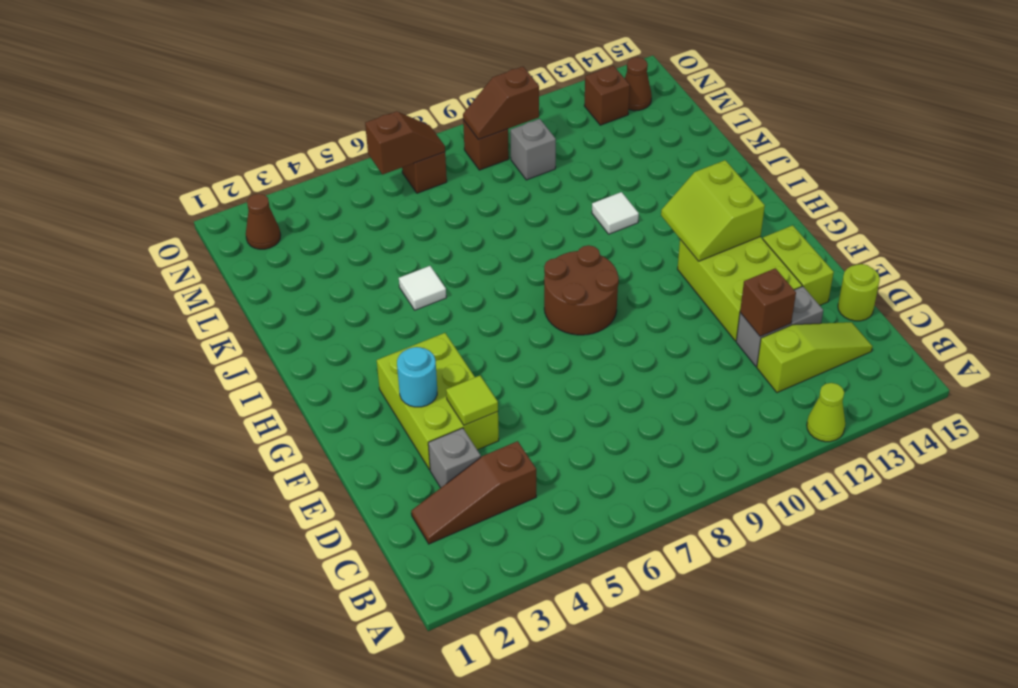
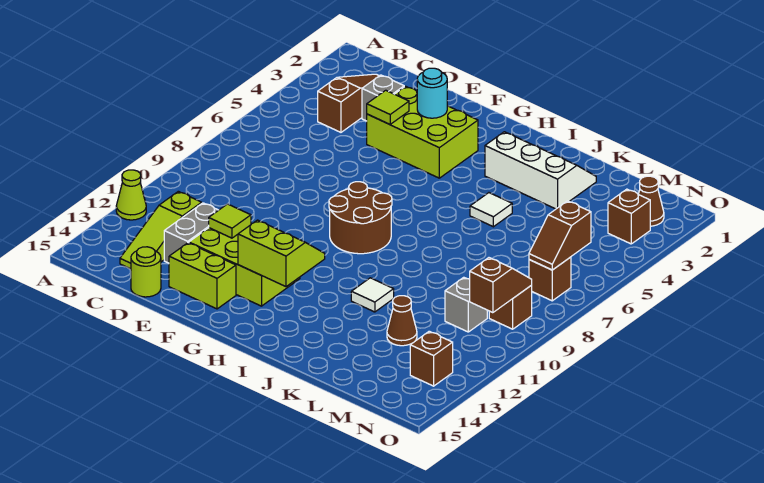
brown 1x1 brick [740,268,796,337] -> brown 1x1 brick moved to [608,189,650,244]
none -> lime 1x1 tile [209,204,251,238]
none -> white 2x3 slope [485,132,596,209]
brown 1x1 cone [625,57,652,111] -> brown 1x1 cone moved to [387,296,417,346]

